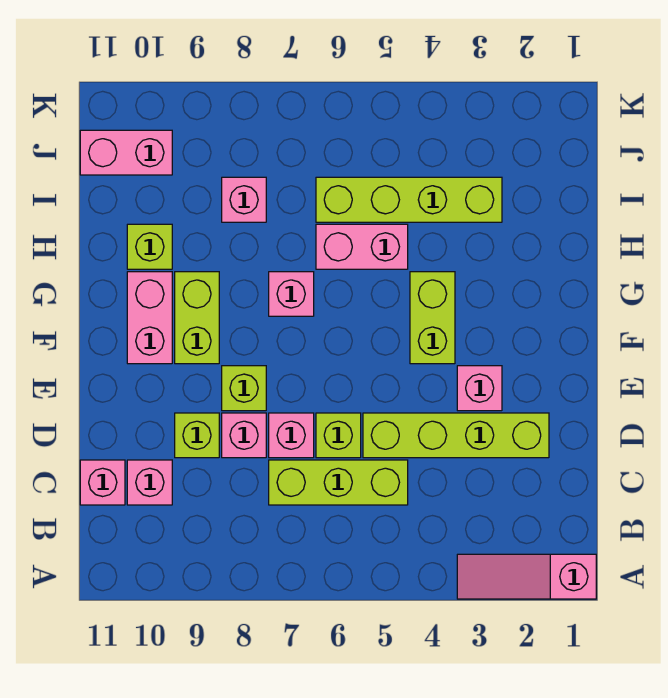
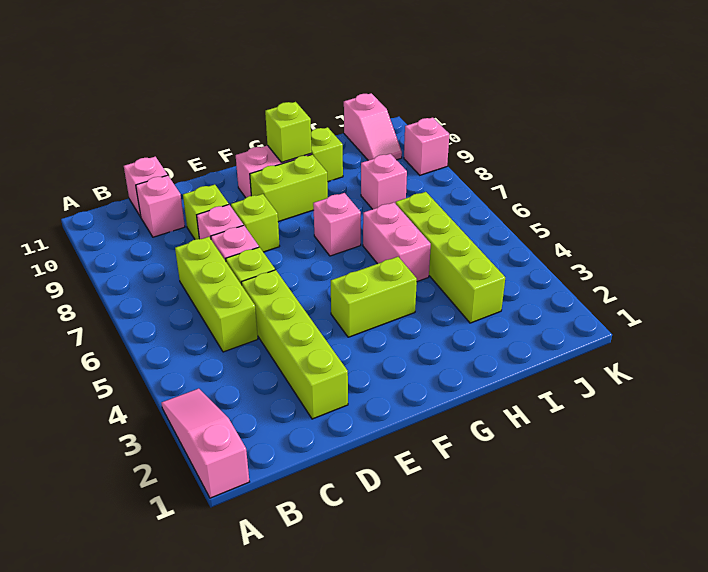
pink 1x1 brick [457,366,502,411] -> pink 1x1 brick moved to [404,118,449,175]
none -> lime 1x1 brick [265,102,312,162]
pink 1x2 brick [80,130,172,175] -> pink 1x2 slope [344,93,402,160]

